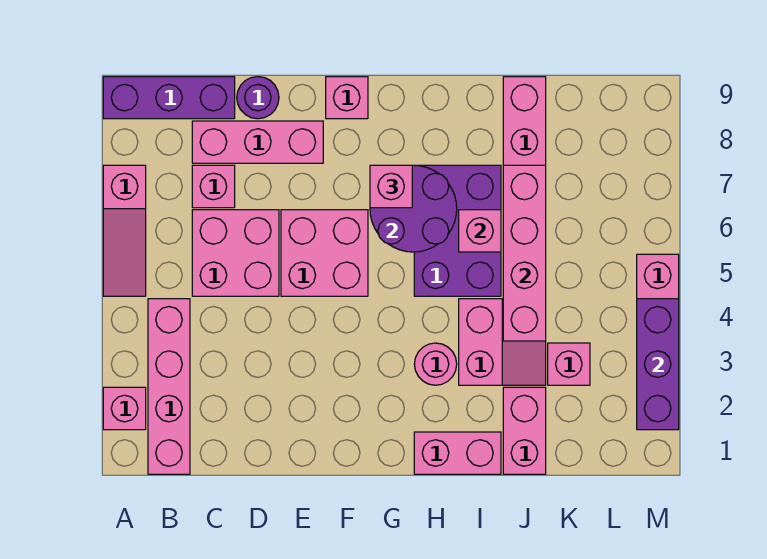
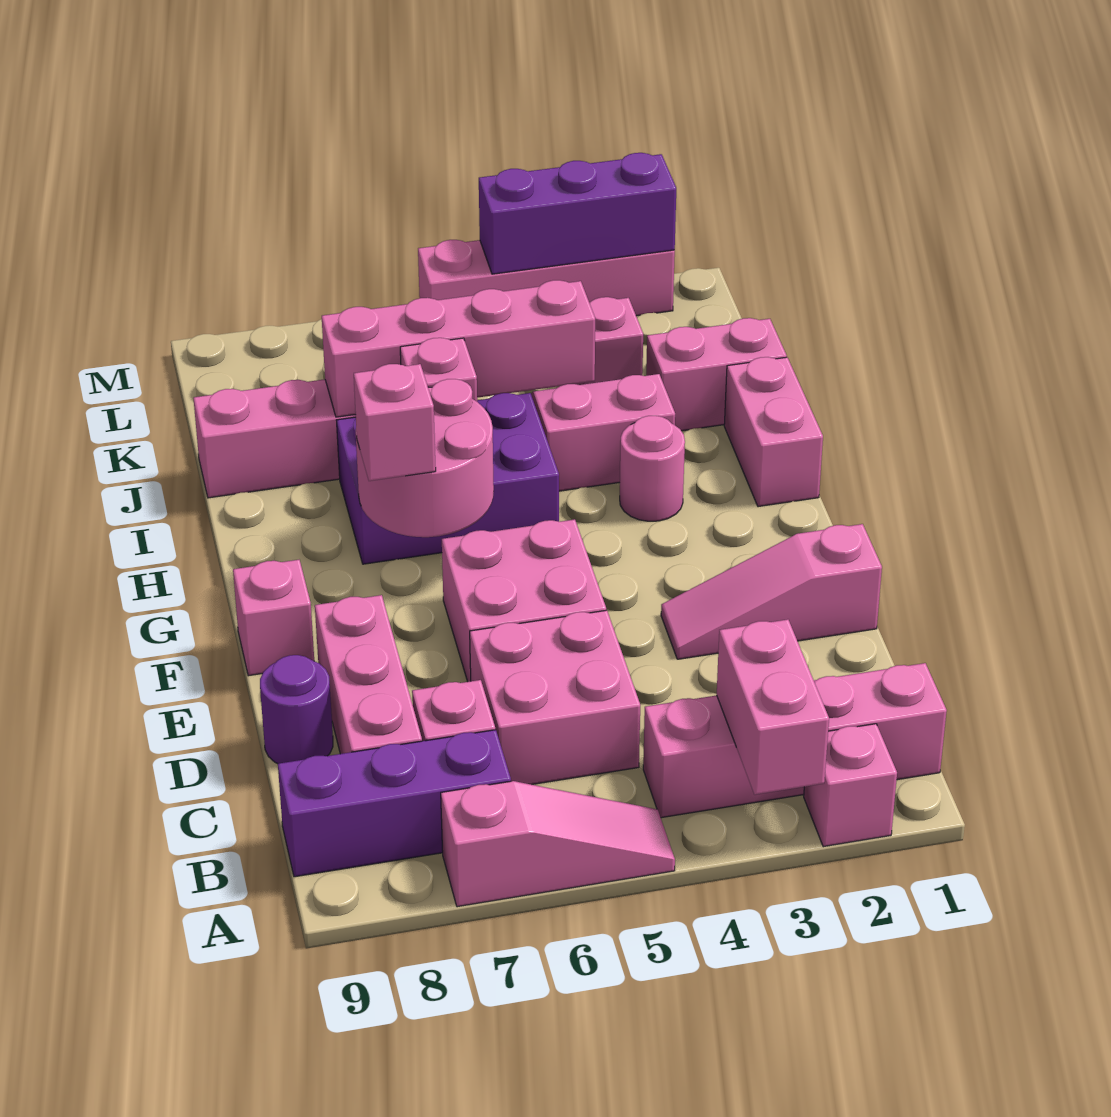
none -> pink 1x2 brick [717,619,829,795]
purple 1x3 brick [103,77,235,119] -> purple 1x3 brick turned to [278,730,511,877]
none -> pink 1x3 slope [661,524,882,659]
purple 2x2 round brick [370,165,457,252] -> pink 2x2 round brick [356,379,494,537]

